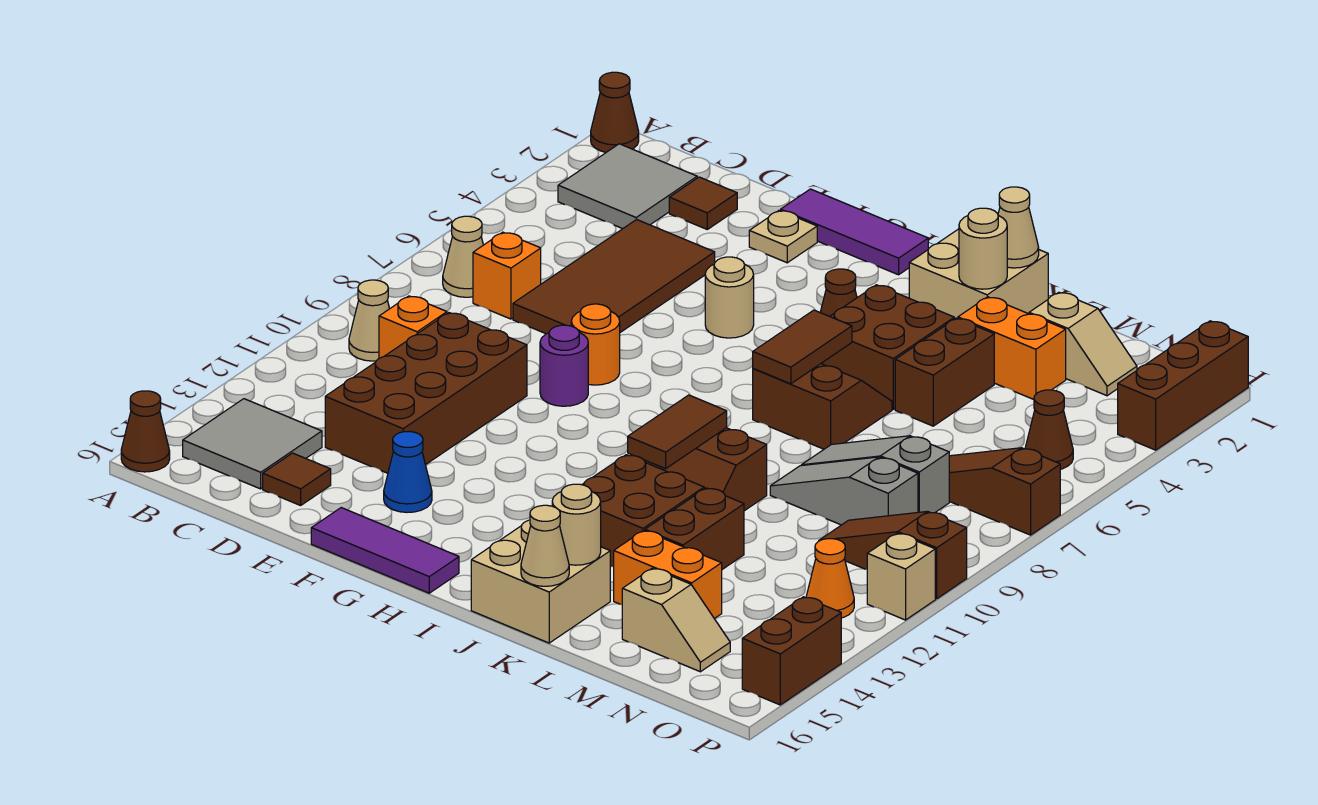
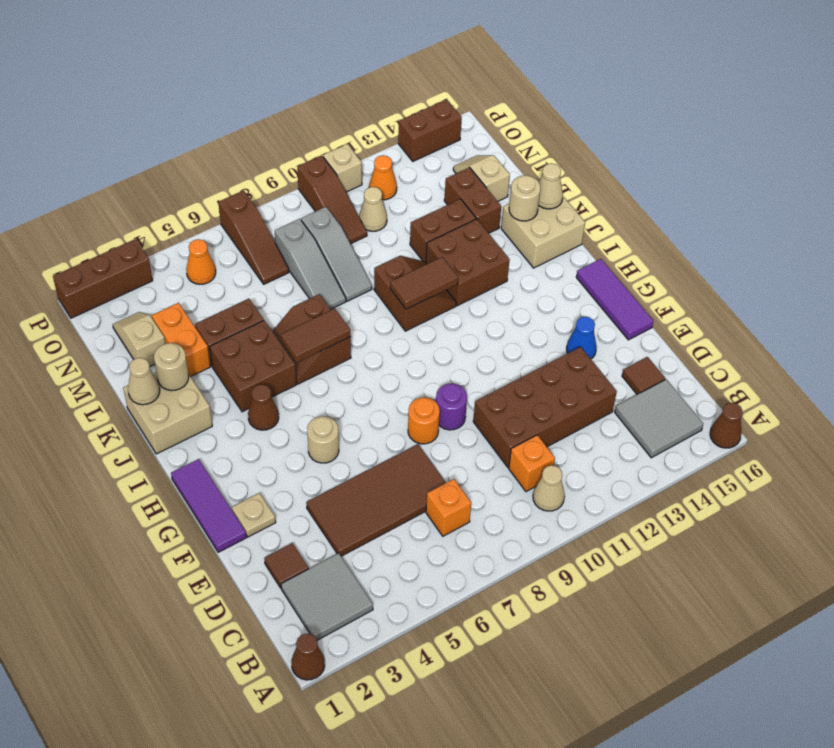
tan 1x1 cone [443,216,483,297] -> tan 1x1 cone moved to [359,187,387,231]
orange 1x2 brick [614,530,722,619] -> brown 1x2 brick [444,167,501,233]
brown 1x1 cone [1025,390,1073,469] -> orange 1x1 cone [186,239,216,284]

